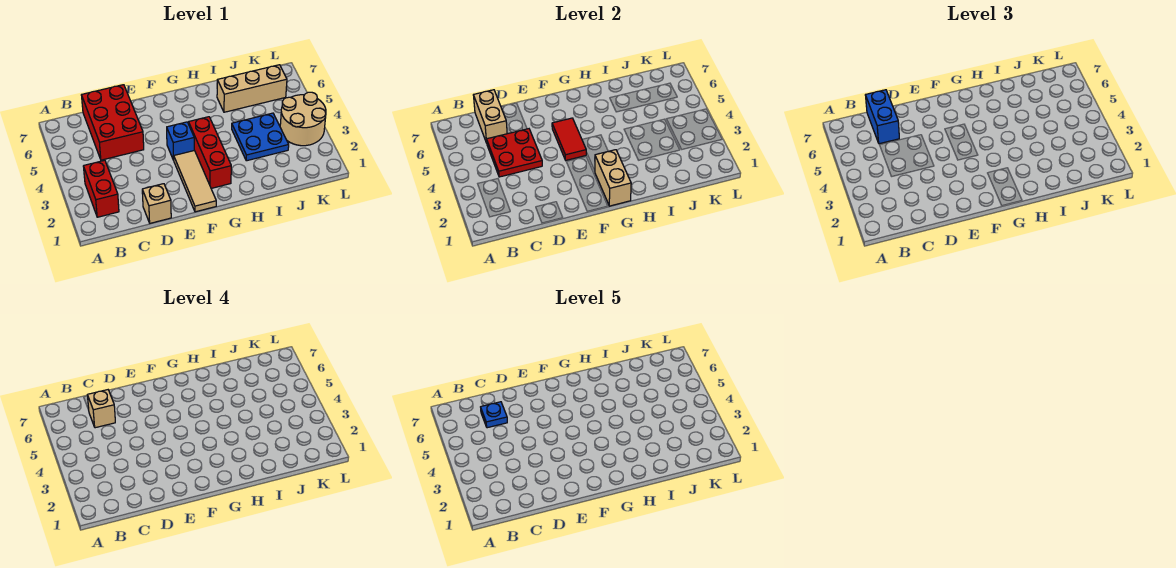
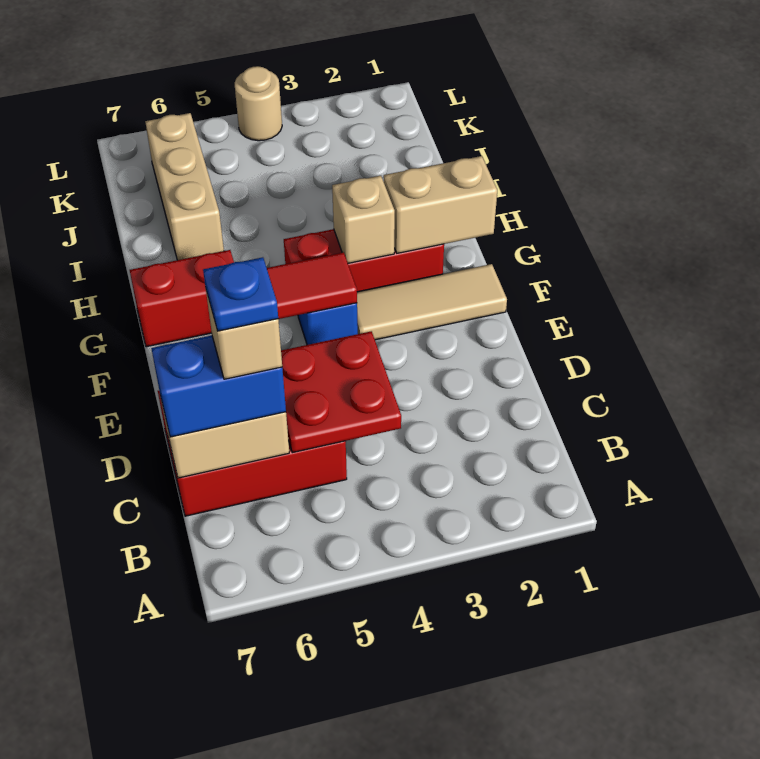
red 1x2 brick [83,160,119,217] -> red 1x2 brick moved to [130,250,234,347]
tan 1x1 brick [142,184,171,223] -> tan 1x1 brick moved to [332,176,395,263]
blue 2x2 plate [232,113,289,161] -> none
tan 2x2 round brick [280,92,326,146] -> tan 1x1 round brick [235,66,282,141]

